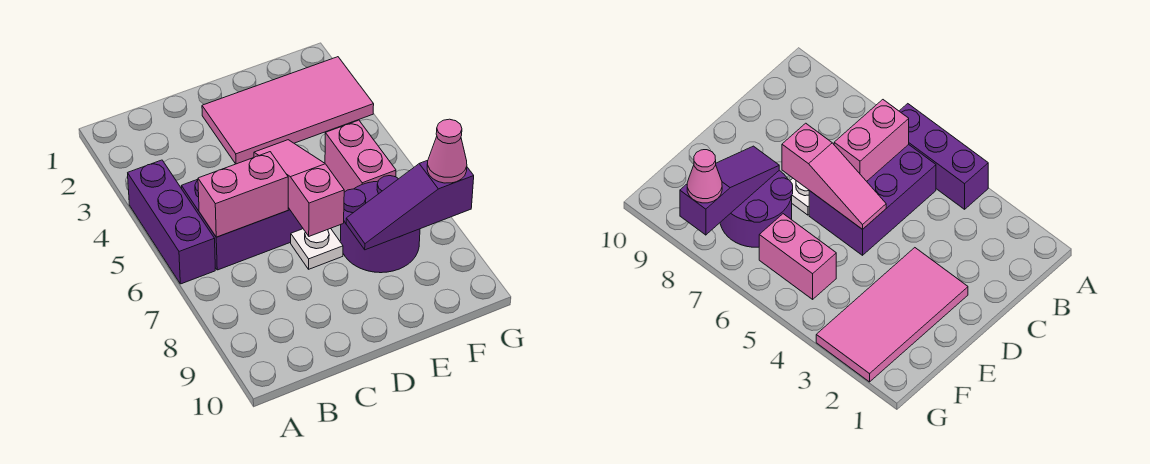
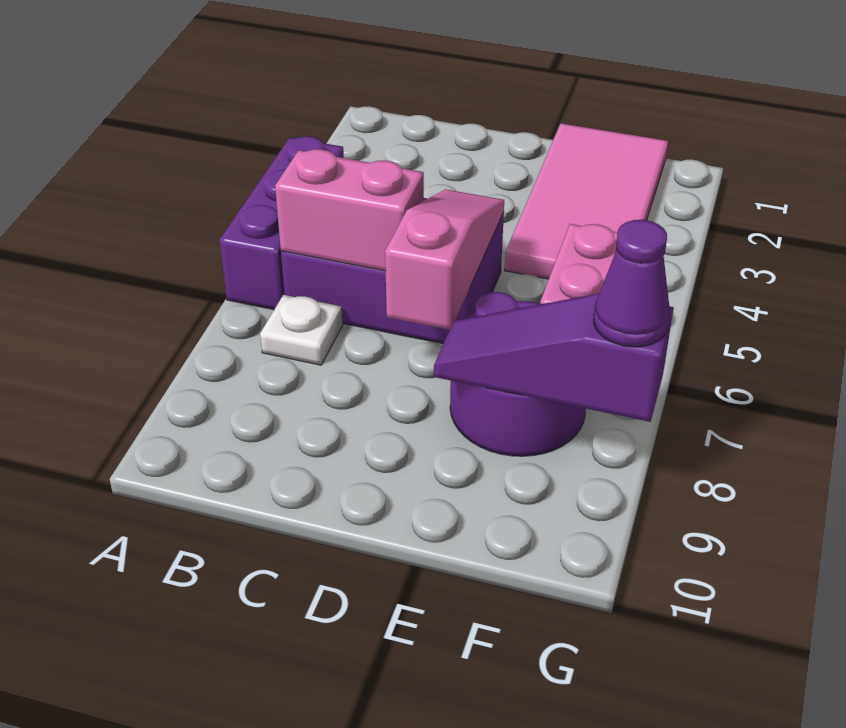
pink 2x4 tile [202,57,374,164] -> pink 2x4 tile turned to [505,123,668,279]
white 1x1 plate [291,228,343,269] -> white 1x1 plate moved to [260,295,343,365]
pink 1x1 cone [427,119,467,183] -> purple 1x1 cone [594,220,670,347]

